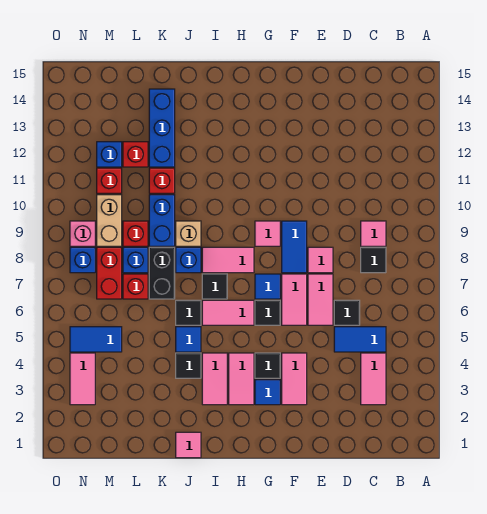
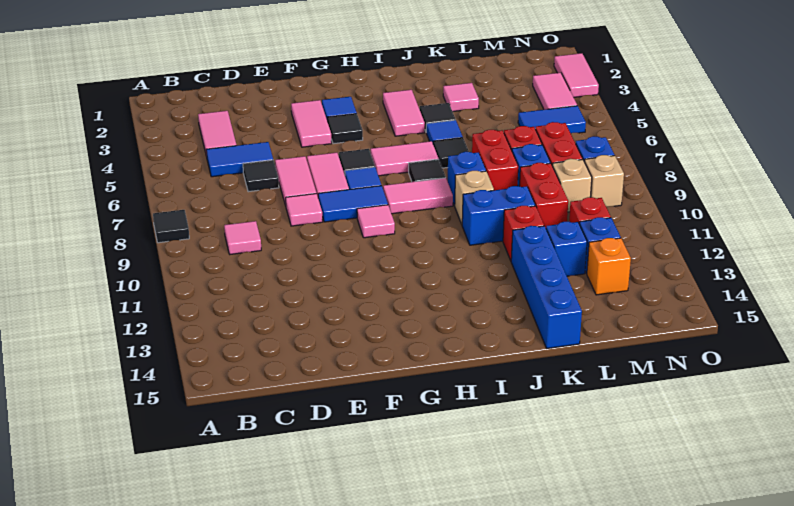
black 1x1 tile [361,247,386,273] -> black 1x1 tile moved to [153,210,189,243]
blue 1x2 tile [282,221,307,273] -> blue 1x2 tile turned to [318,186,388,222]
pink 1x2 tile [229,353,254,405] -> pink 1x2 tile moved to [554,53,599,97]
pink 1x1 tile [176,432,201,458] -> pink 1x1 tile moved to [443,83,479,112]
black 1x2 brick [149,247,175,299] -> red 1x2 brick [472,130,518,190]
blue 1x2 brick [149,195,175,246] -> blue 1x2 brick turned to [462,186,535,245]
blue 1x3 brick [149,89,175,167] -> blue 1x4 brick [511,226,582,348]
red 1x1 brick [123,221,148,246] -> red 1x2 brick [520,163,568,228]
red 1x1 brick [123,142,148,167] -> blue 1x1 brick [546,222,587,276]
tan 1x2 brick [97,195,122,246] -> tan 1x1 brick [552,159,592,212]
none -> orange 1x1 brick [587,238,631,295]
pink 1x1 brick [70,221,95,246] -> tan 1x1 brick [584,155,624,207]

